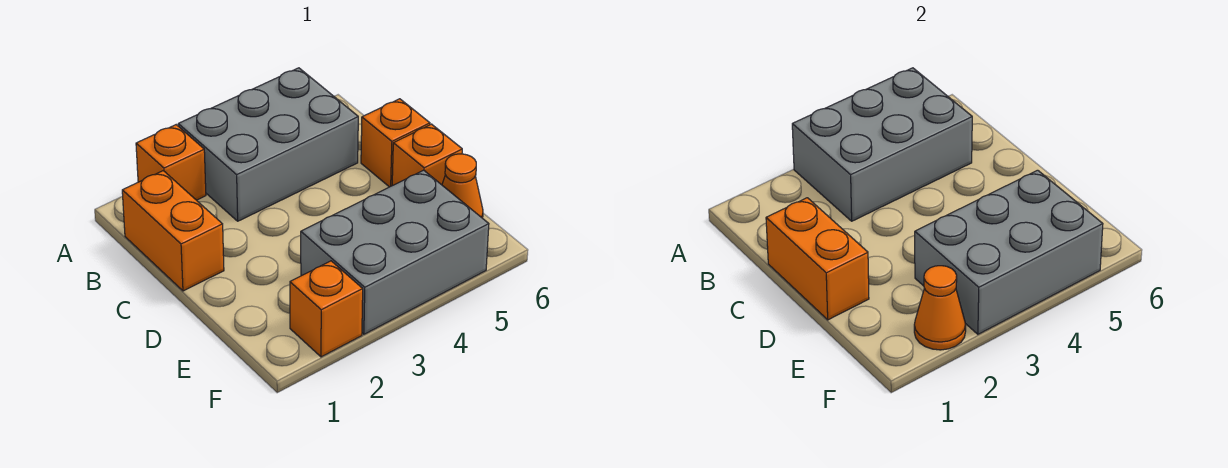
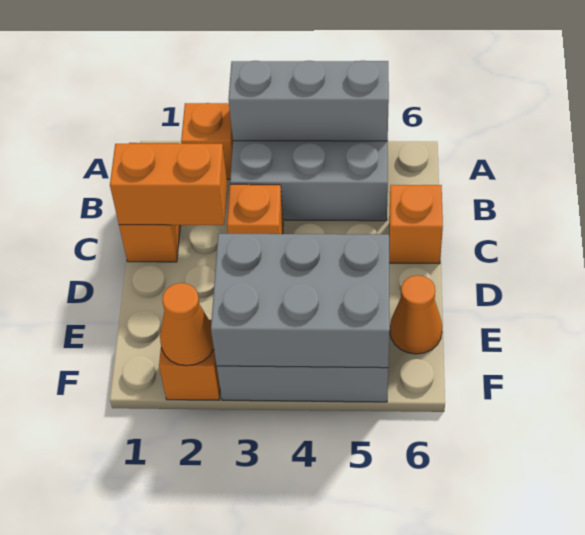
grey 2x3 brick [792,68,972,221] -> grey 1x3 brick [228,60,389,141]
orange 1x2 brick [766,198,869,320] -> orange 1x2 brick turned to [110,144,227,225]
orange 1x1 brick [392,124,462,186] -> orange 1x1 brick moved to [227,184,283,234]

